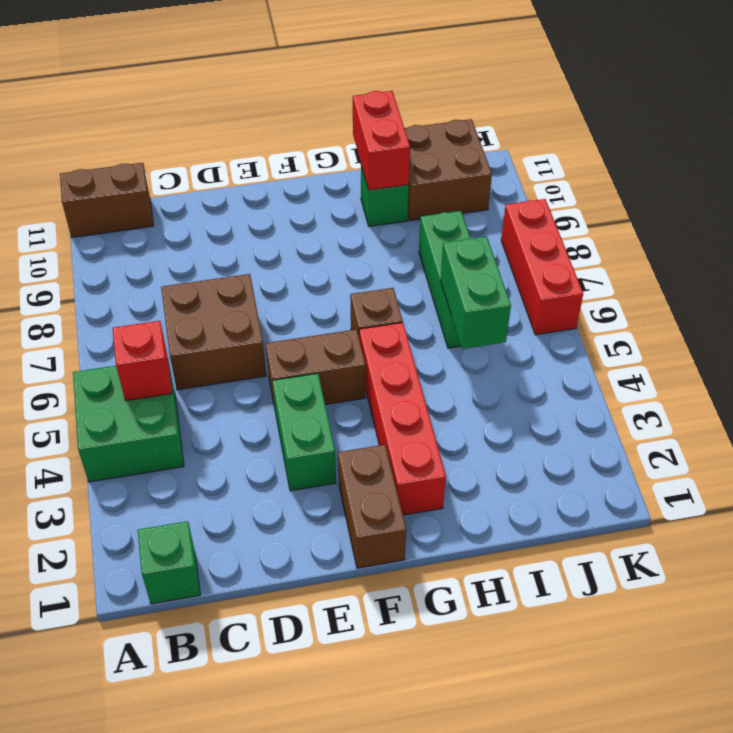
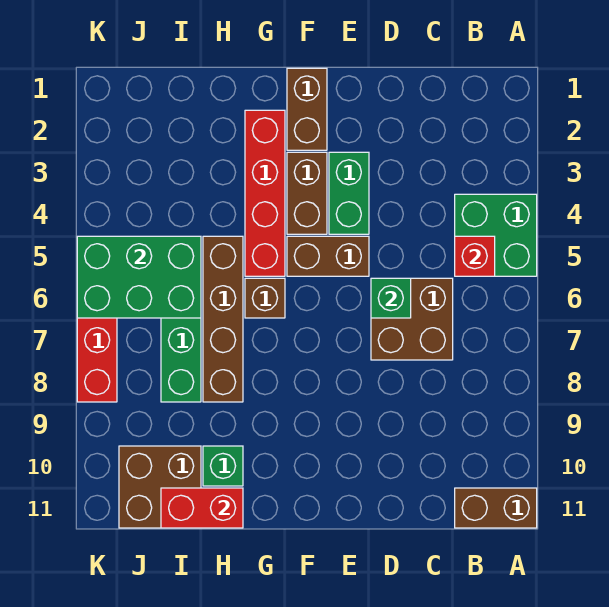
green 1x1 brick [138,521,200,604] -> green 1x1 brick moved to [371,278,411,318]
none -> brown 1x2 brick [287,152,327,234]
none -> brown 1x4 brick [203,236,243,402]
red 1x2 brick [353,91,410,190] -> red 1x2 brick turned to [161,488,243,528]
green 1x2 brick [441,237,511,349] -> green 2x3 brick [77,236,201,318]

